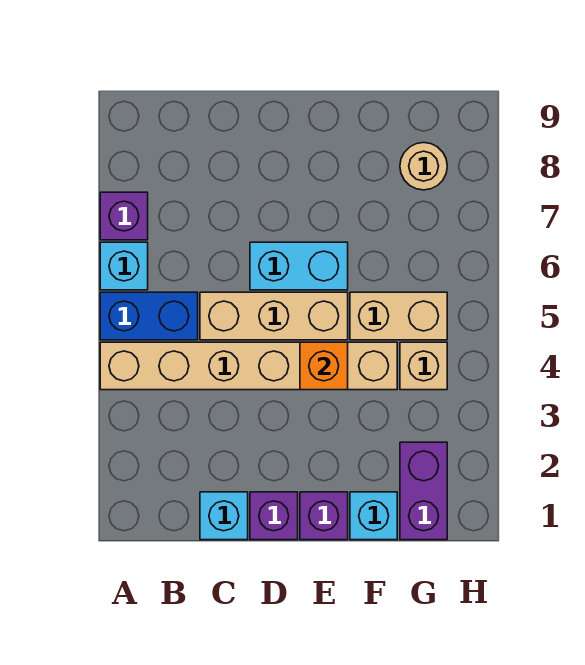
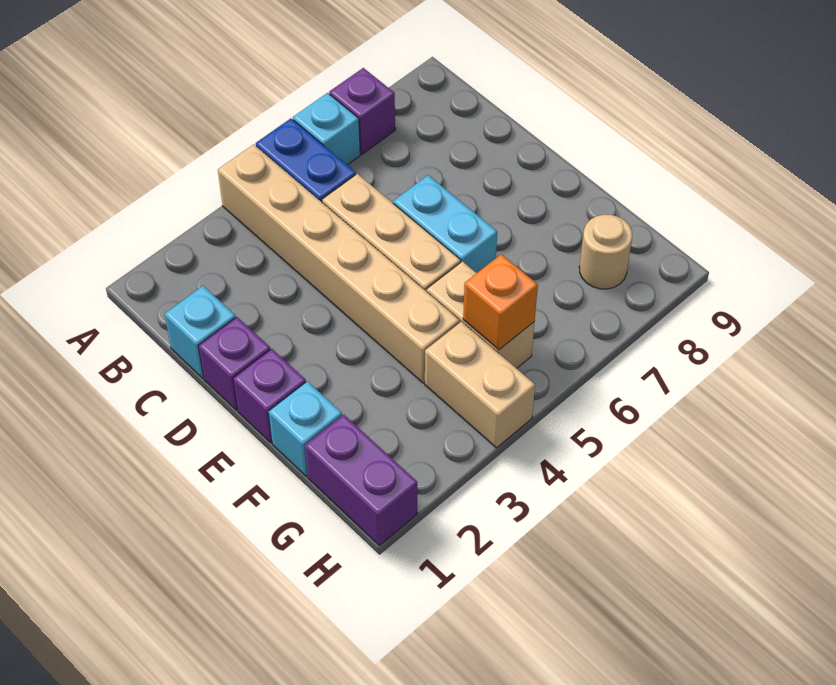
orange 1x1 brick [300,342,348,390] -> orange 1x1 brick moved to [463,254,538,350]
purple 1x2 brick [400,442,447,540] -> purple 1x2 brick turned to [305,415,417,545]
tan 1x1 brick [400,342,447,390] -> tan 1x2 brick [425,322,535,448]

